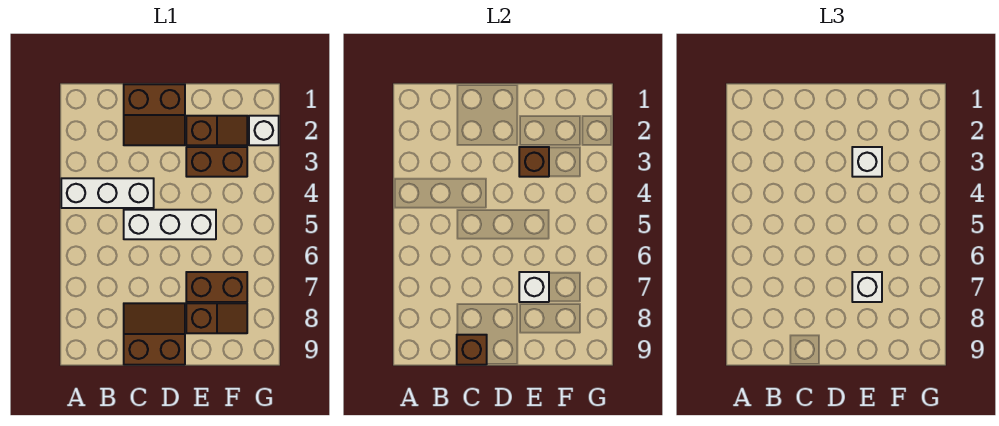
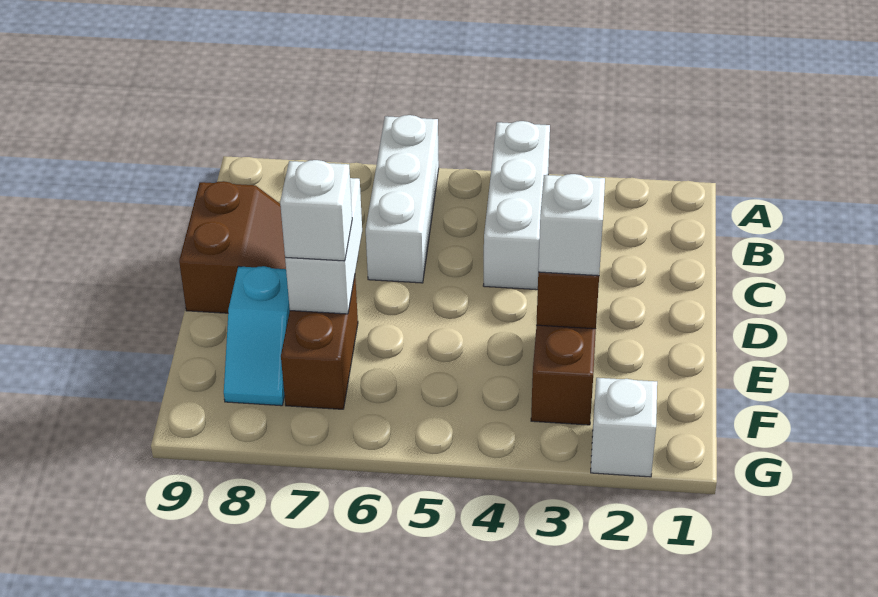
brown 2x2 slope [124,84,185,145] -> none
white 1x3 brick [124,210,216,239] -> white 1x3 brick moved to [366,115,439,283]
brown 1x1 brick [457,335,487,365] -> none
brown 1x2 slope [186,116,247,145] -> none
white 1x1 brick [519,272,549,302] -> white 1x2 brick [285,178,362,314]
brown 1x2 slope [186,303,247,333] -> cyan 1x2 slope [224,266,290,406]

